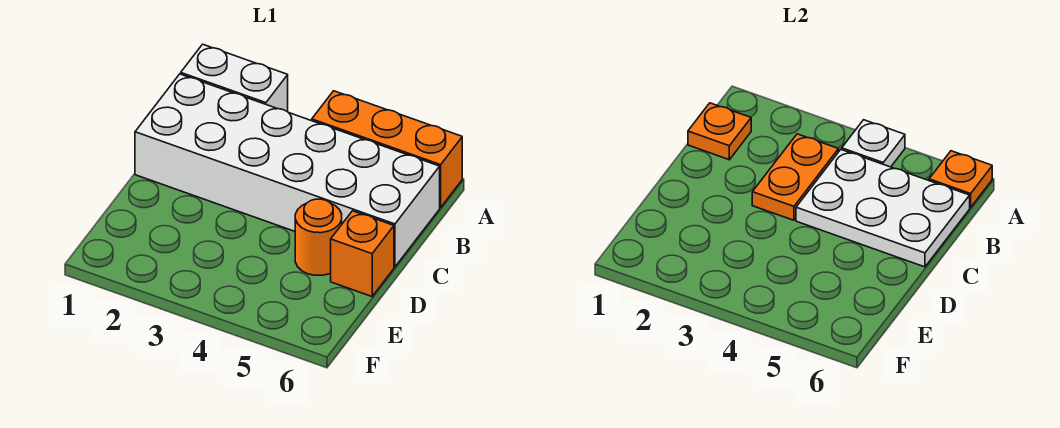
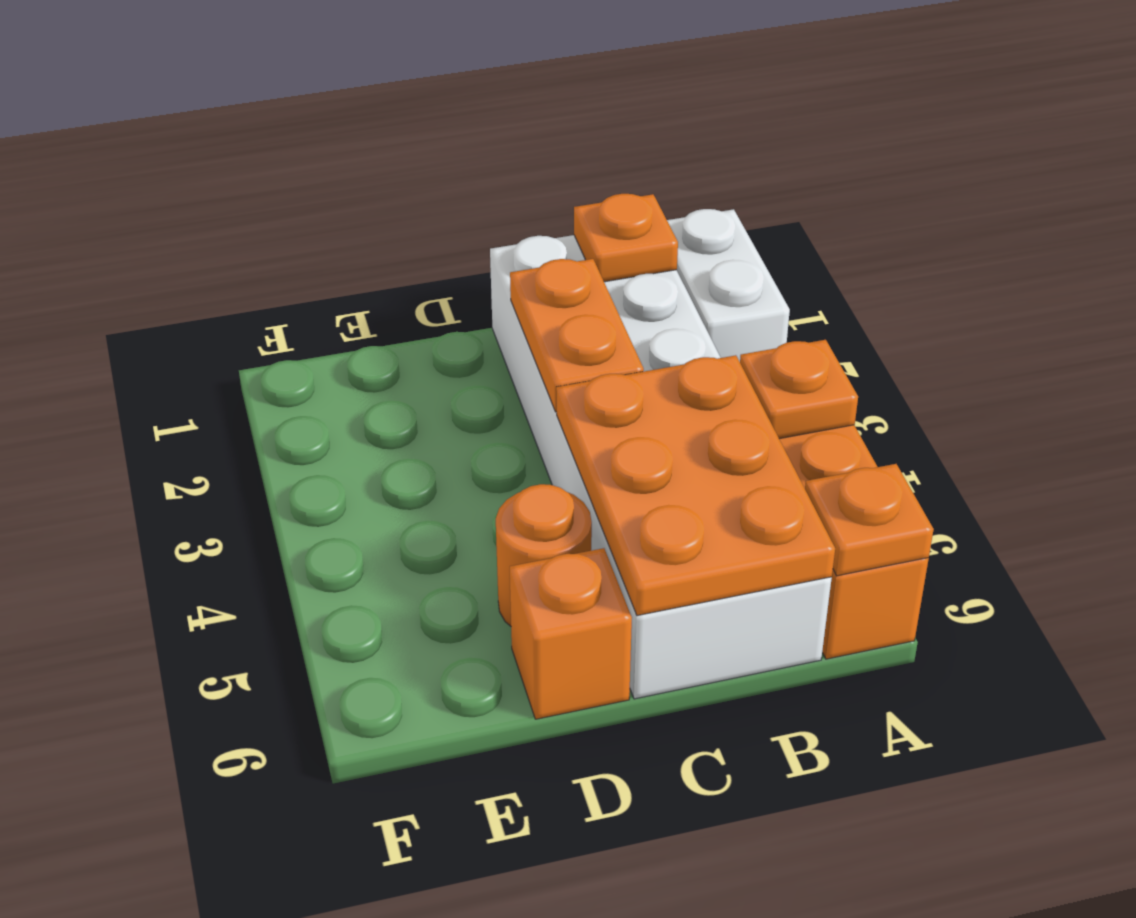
white 1x1 plate [842,120,905,167] -> orange 1x1 plate [740,340,858,439]
orange 1x2 plate [752,134,839,220] -> orange 1x2 plate turned to [510,259,644,412]
white 2x3 plate [796,150,970,267] -> orange 2x3 plate [556,355,835,616]

